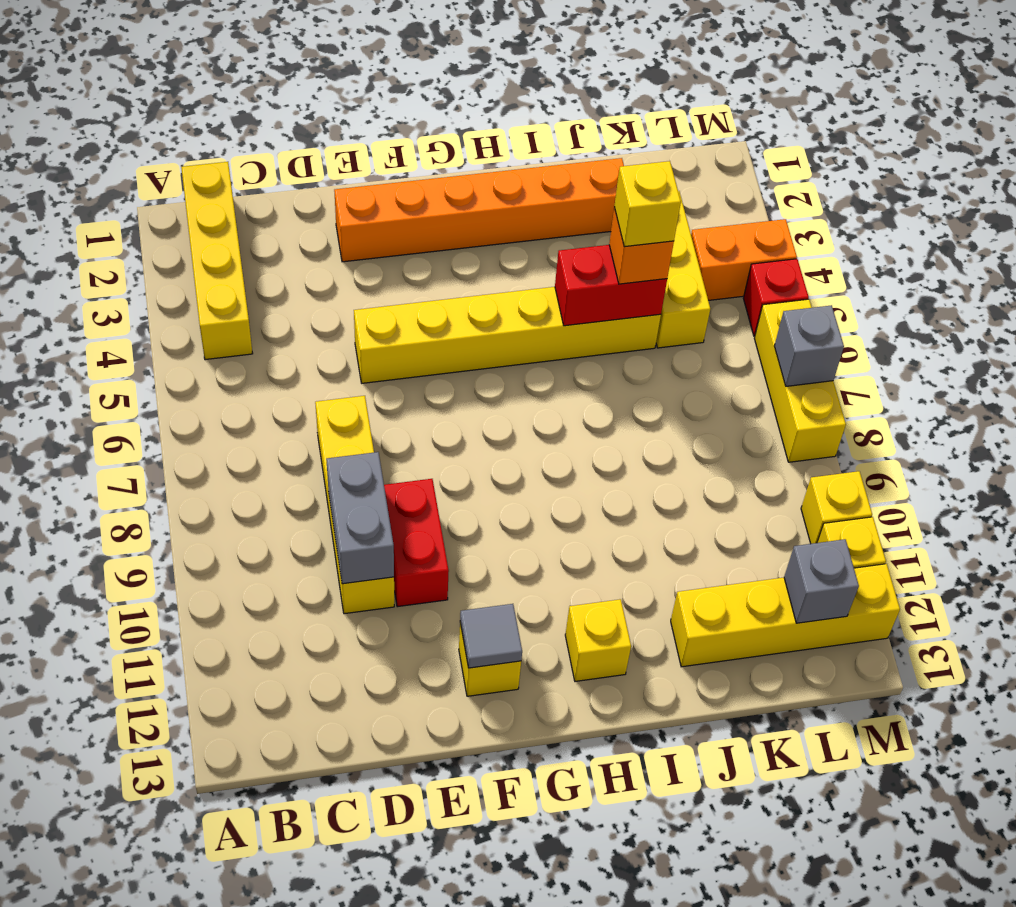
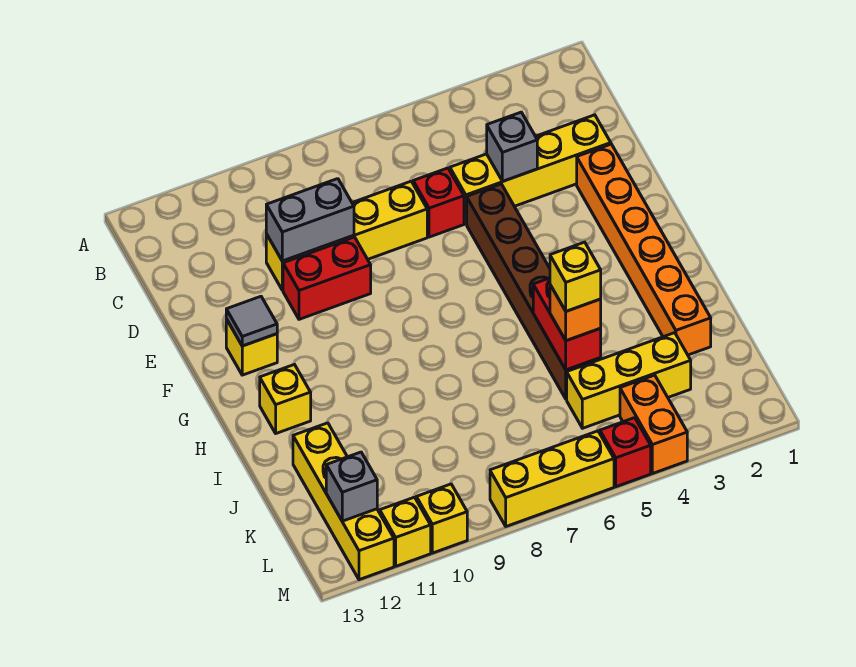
yellow 1x4 brick [181,162,253,360] -> yellow 1x4 brick moved to [450,115,611,224]
none -> red 1x1 brick [413,168,464,237]
yellow 1x6 brick [354,287,661,383] -> brown 1x6 brick [467,184,601,399]
grey 1x1 brick [774,305,844,386] -> grey 1x1 brick moved to [487,112,537,181]

